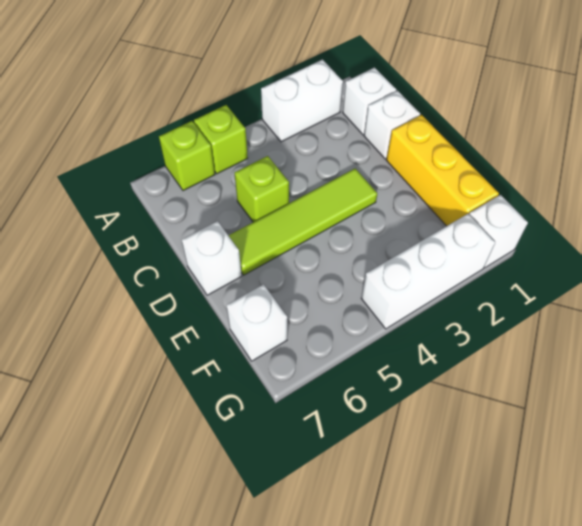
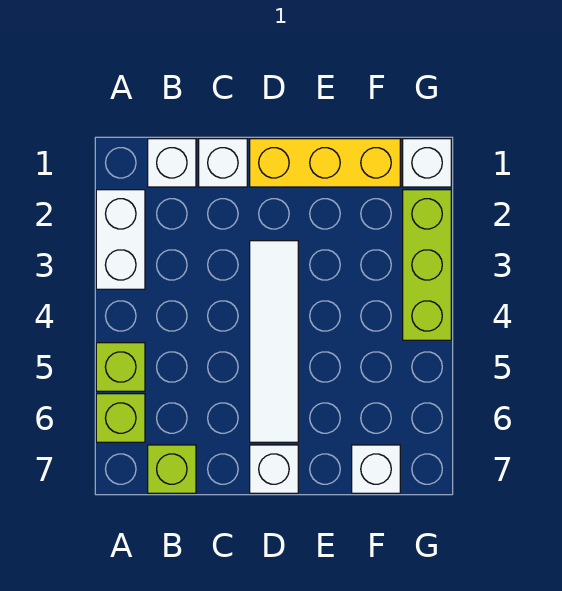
lime 1x1 brick [235,156,289,222] -> lime 1x1 brick moved to [148,445,196,493]
lime 1x4 tile [228,168,377,275] -> white 1x4 tile [250,241,298,442]
white 1x3 brick [361,214,495,329] -> lime 1x3 brick [403,190,451,340]

